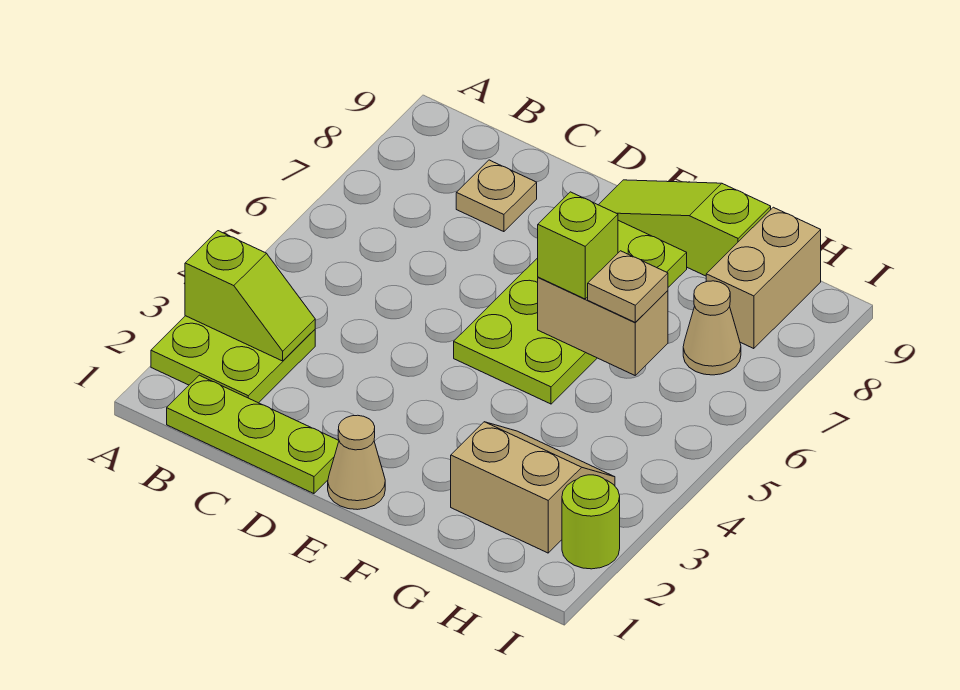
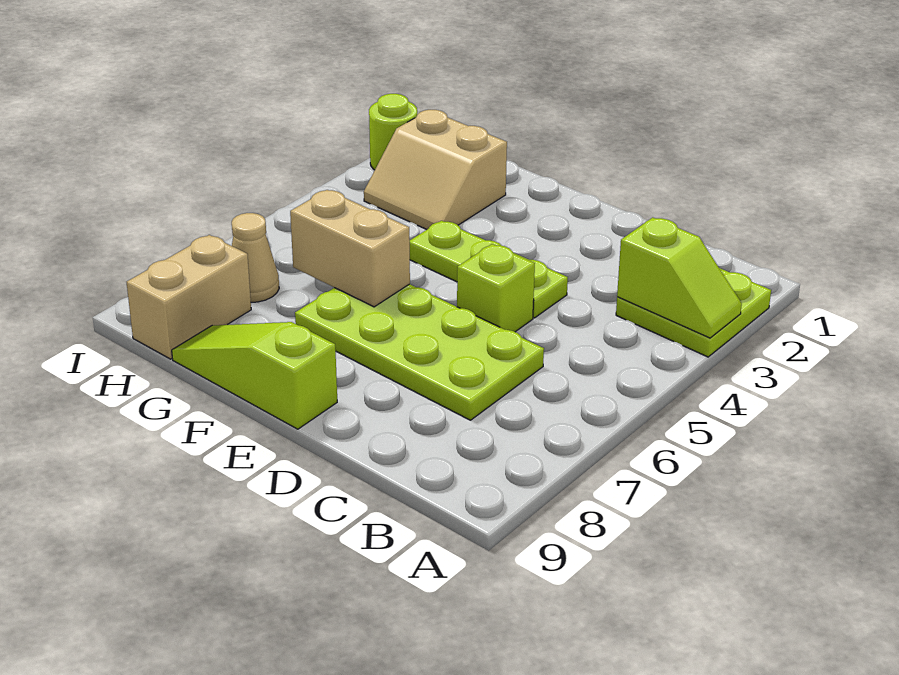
lime 1x2 slope [185,231,315,361] -> lime 1x2 slope turned to [617,217,742,338]
lime 1x3 plate [167,375,339,494] -> lime 1x3 plate moved to [410,221,568,318]
tan 1x1 plate [456,160,537,232] -> none
tan 1x1 cone [328,415,385,510] -> none
lime 2x4 plate [454,220,687,404] -> lime 2x4 plate turned to [295,284,544,420]
lime 1x3 slope [599,180,771,276] -> lime 1x3 slope turned to [172,322,337,429]
lime 1x1 brick [538,192,618,299] -> lime 1x1 brick moved to [457,244,535,332]
tan 1x1 plate [588,251,668,322] -> none

